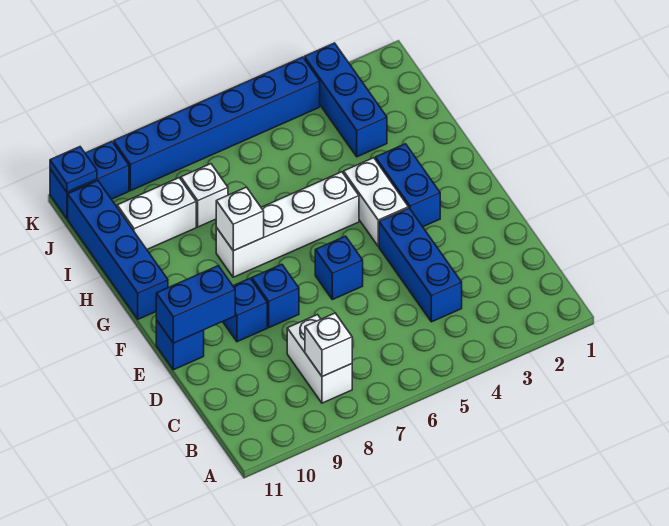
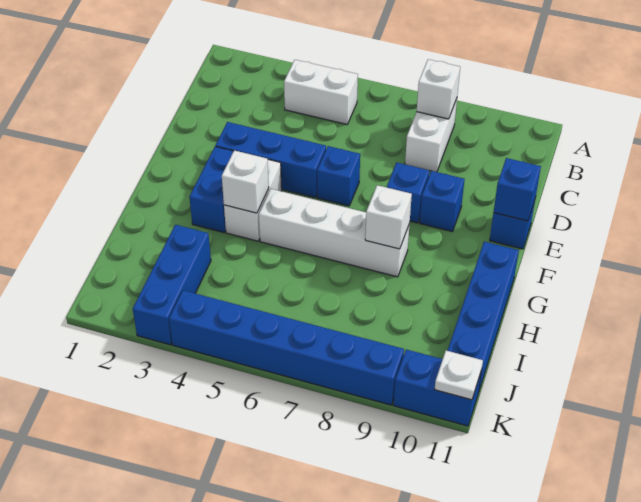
blue 1x3 brick [379,208,462,322] -> blue 1x3 brick turned to [215,122,326,198]
blue 1x2 brick [156,266,235,343] -> blue 1x1 brick [494,158,541,221]
white 1x1 brick [181,164,228,227] -> white 1x1 brick moved to [222,150,269,213]
white 1x2 brick [117,178,196,249] -> white 1x2 brick moved to [284,60,358,124]
blue 1x1 plate [50,147,97,192] -> white 1x1 plate [435,351,483,400]

